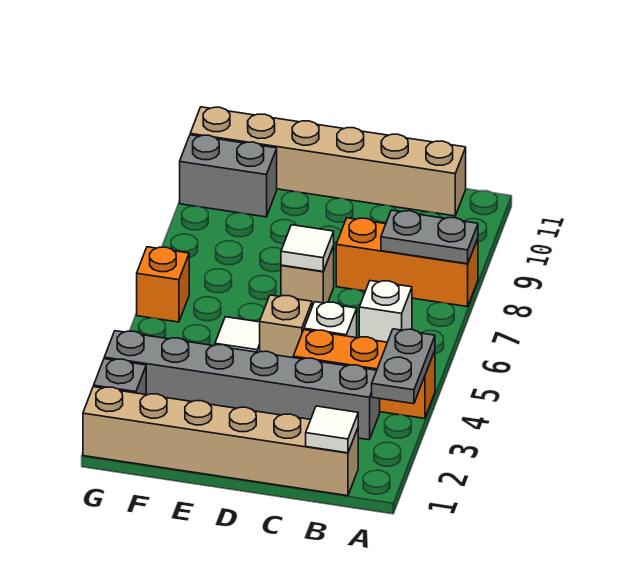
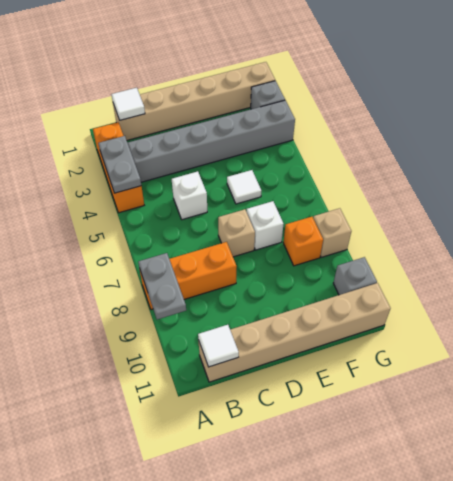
orange 1x3 brick [293,330,435,419] -> orange 1x3 brick turned to [93,122,144,213]
grey 1x2 plate [381,210,478,264] -> grey 1x2 plate turned to [138,253,186,319]
white 1x1 brick [359,281,412,342] -> white 1x1 brick moved to [246,201,283,250]
tan 1x1 brick [260,295,312,358] -> tan 1x1 brick moved to [313,208,351,257]
white 1x1 tile [281,225,334,271] -> white 1x1 tile moved to [198,325,239,367]
grey 1x2 brick [180,135,277,217] -> grey 1x1 brick [333,257,377,295]
orange 1x1 brick [137,247,189,322] -> orange 1x1 brick moved to [283,217,323,266]

